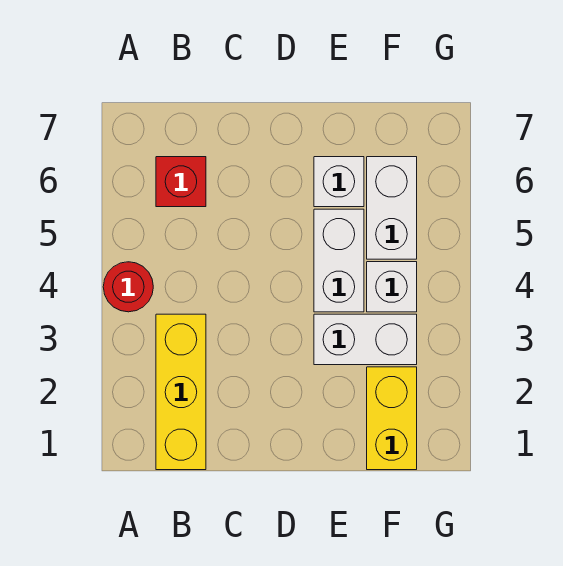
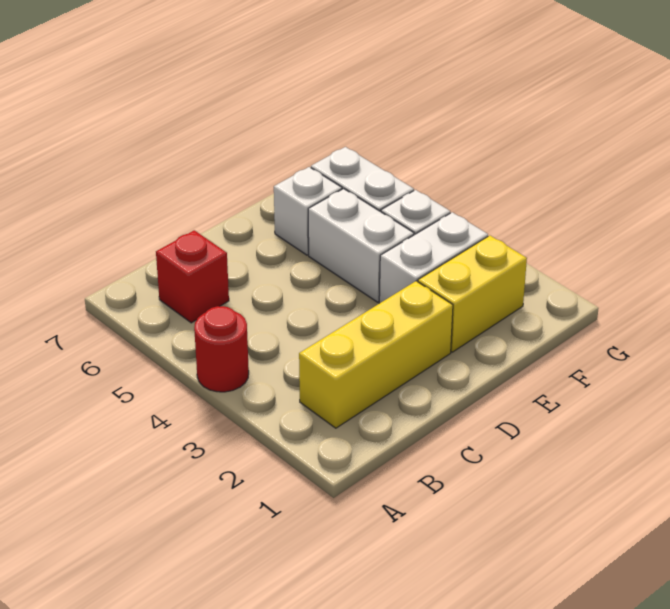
yellow 1x3 brick [156,314,206,470] -> yellow 1x3 brick turned to [299,281,453,428]
yellow 1x2 brick [367,367,417,470] -> yellow 1x2 brick turned to [418,236,527,352]

